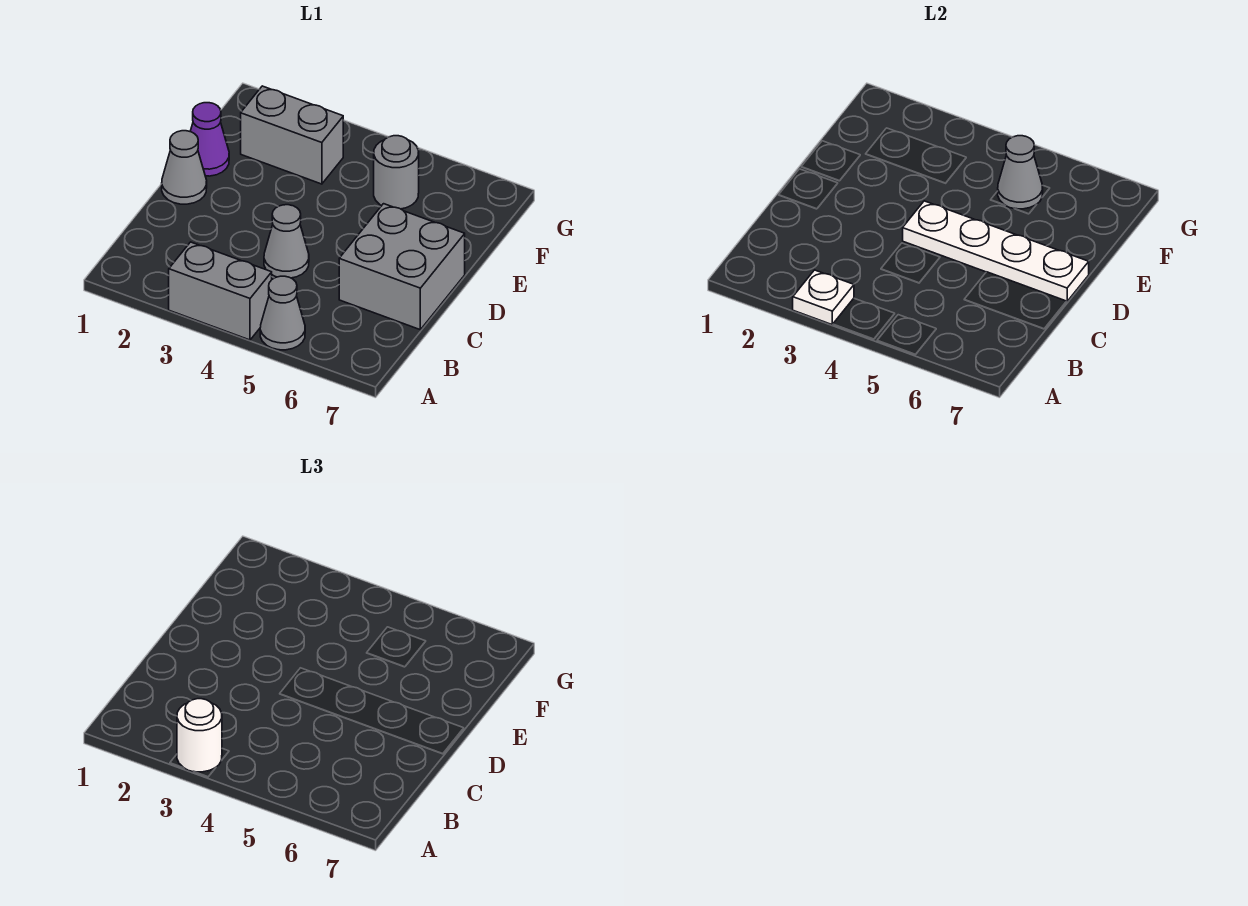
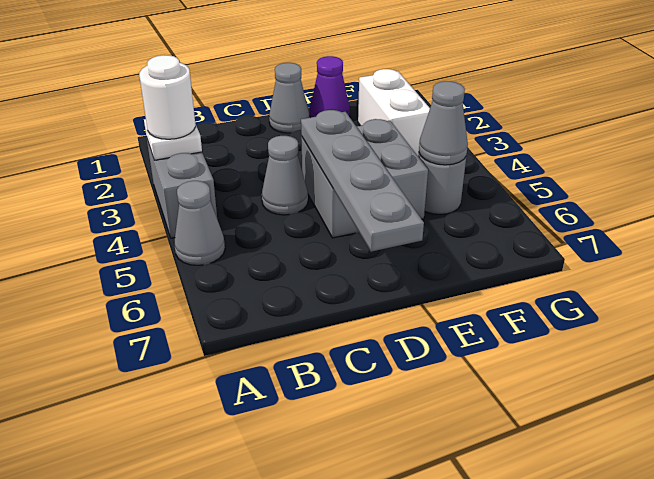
grey 2x2 brick [339,204,465,330] -> grey 2x2 brick moved to [301,119,428,238]
white 1x4 plate [903,201,1089,301] -> grey 1x4 plate [301,110,424,252]
grey 1x2 brick [241,86,343,184] -> white 1x2 brick [358,69,430,156]

